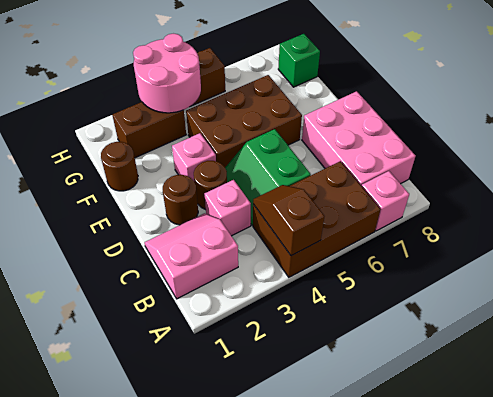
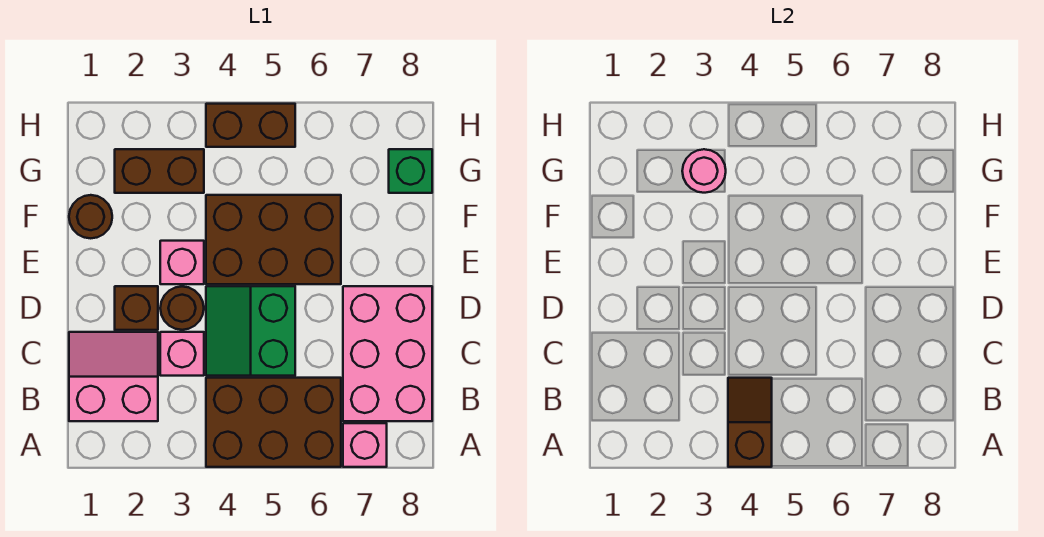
brown 1x1 round brick [163,175,198,225] -> brown 1x1 brick [115,286,158,330]
pink 2x2 round brick [133,34,201,113] -> pink 1x1 round brick [682,149,726,193]

